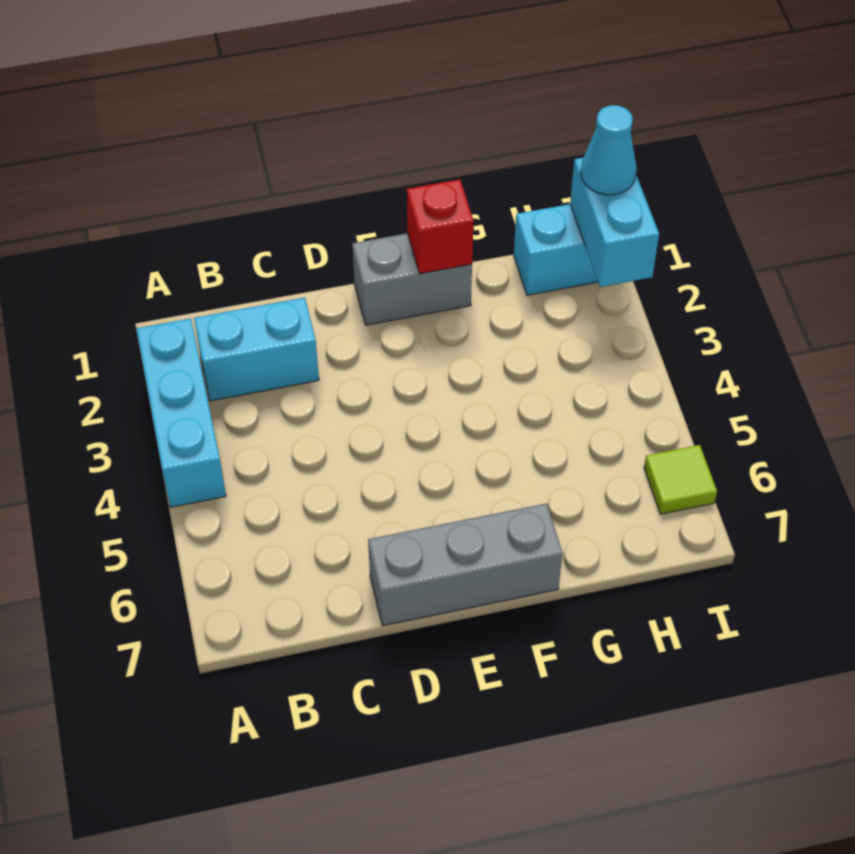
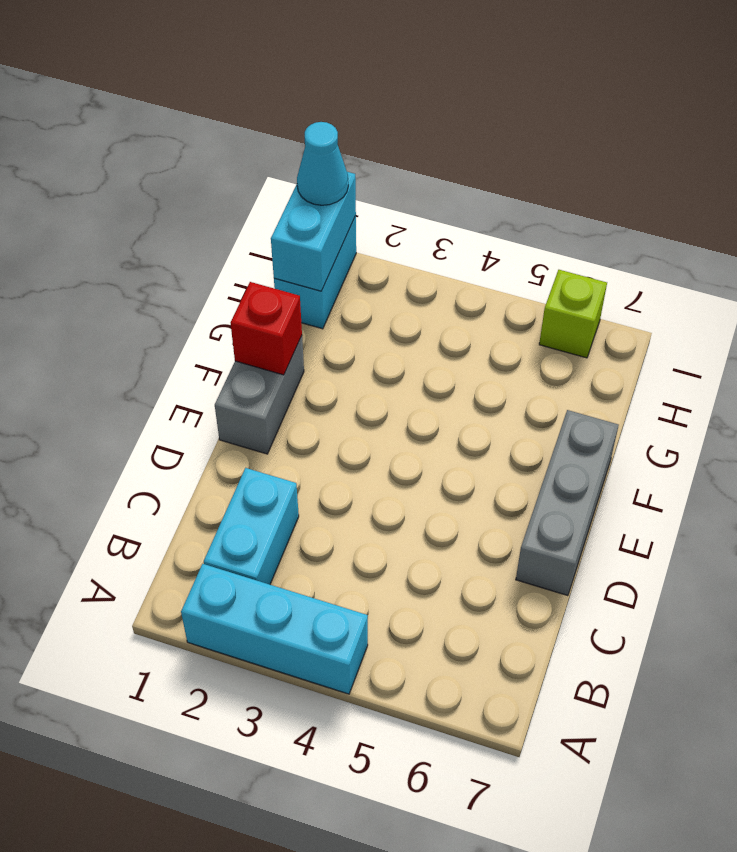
cyan 1x2 brick [570,158,659,287] -> cyan 1x2 brick turned to [271,172,356,291]
lime 1x1 tile [644,445,717,514] -> lime 1x1 brick [539,270,607,358]

